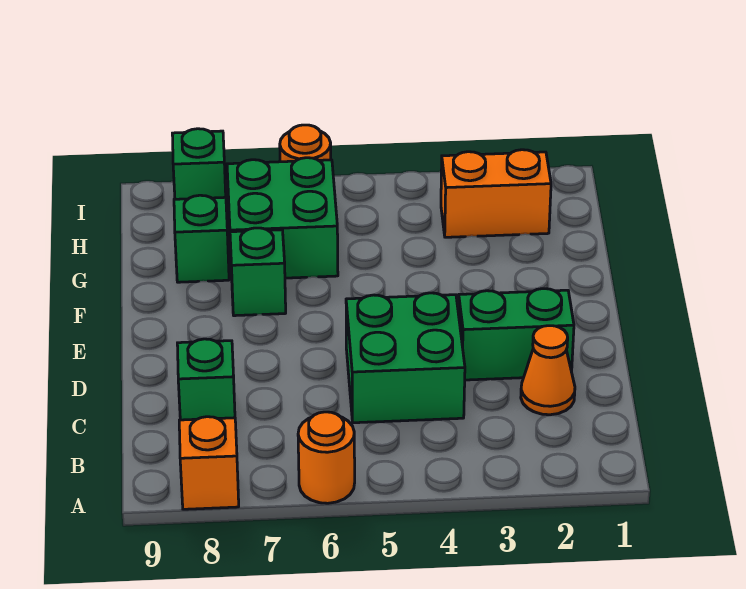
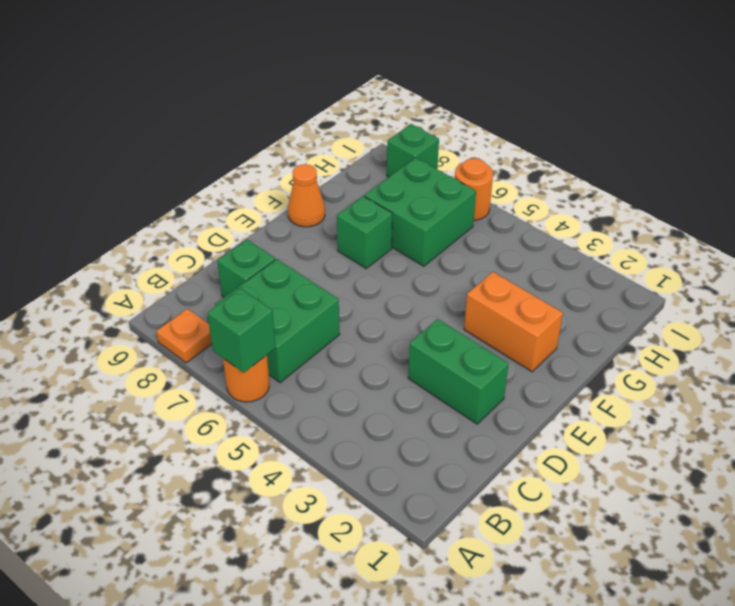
orange 1x1 brick [179,417,239,509] -> orange 1x1 plate [156,309,212,363]
orange 1x1 cone [521,326,575,415] -> orange 1x1 cone moved to [288,164,325,227]
green 2x2 brick [346,293,465,423] -> green 2x2 brick moved to [215,259,340,383]
green 1x1 brick [174,195,229,282] -> green 1x1 brick moved to [208,288,276,373]
orange 1x2 brick [441,150,551,237] -> orange 1x2 brick moved to [464,272,563,372]

